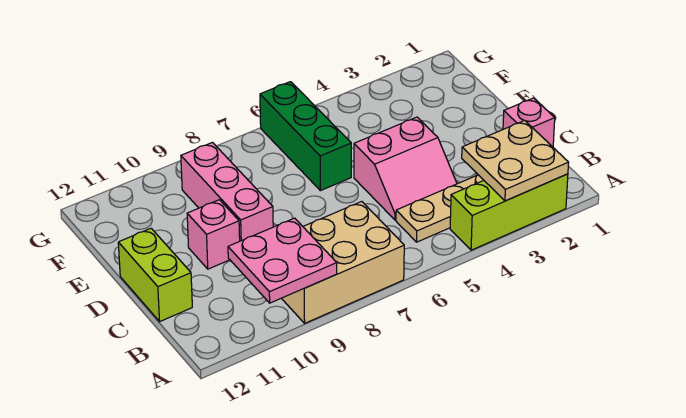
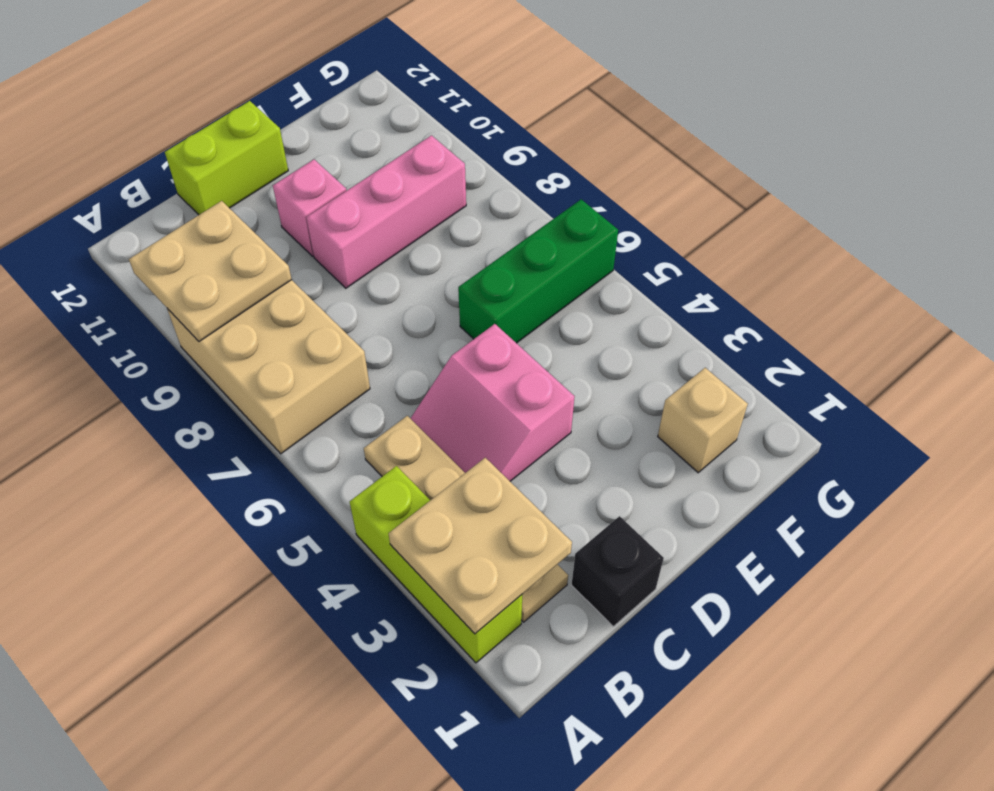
pink 2x2 plate [228,218,337,303] -> tan 2x2 plate [129,201,292,341]
pink 1x1 brick [503,98,555,147] -> black 1x1 brick [572,516,664,626]
none -> tan 1x1 brick [658,368,748,473]

